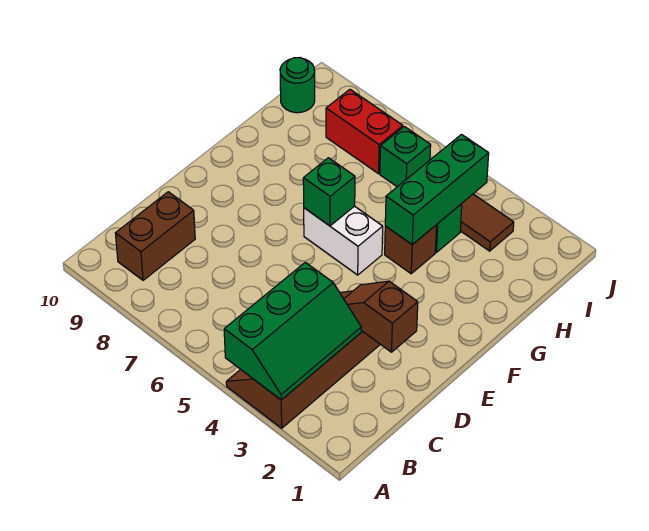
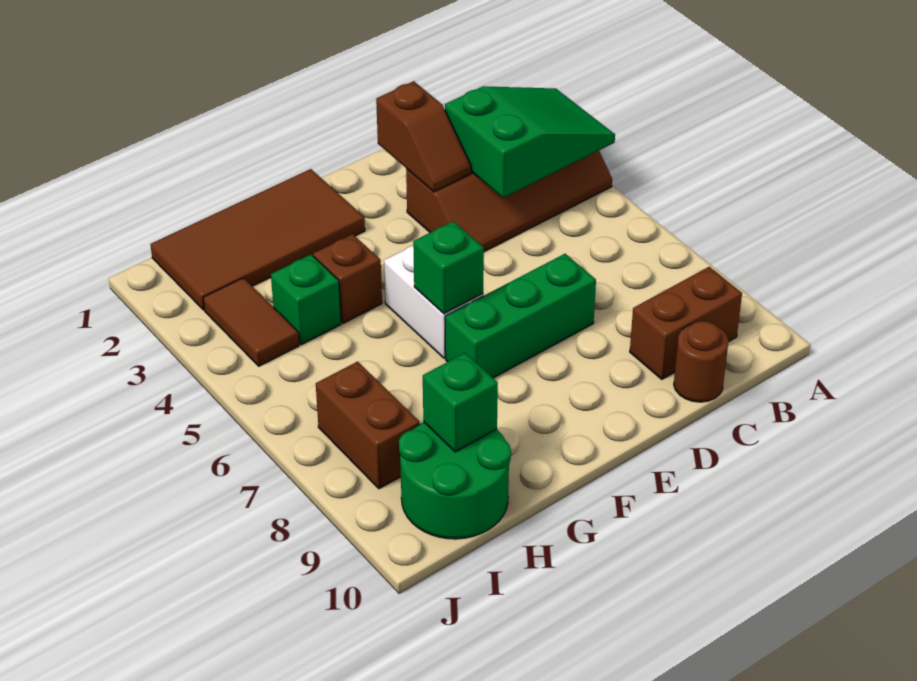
green 2x3 slope [224,262,361,400] -> green 2x3 slope turned to [445,86,615,198]
none -> brown 1x1 round brick [674,321,728,402]
none -> brown 2x4 tile [150,169,365,310]
green 1x3 brick [385,135,489,245] -> green 1x3 brick moved to [445,254,596,378]
green 1x1 brick [380,127,431,187] -> green 1x1 brick moved to [423,353,498,452]
red 1x2 brick [326,90,403,174] -> brown 1x2 brick [316,362,420,489]
green 1x1 round brick [280,58,315,113] -> green 2x2 round brick [399,422,511,539]

